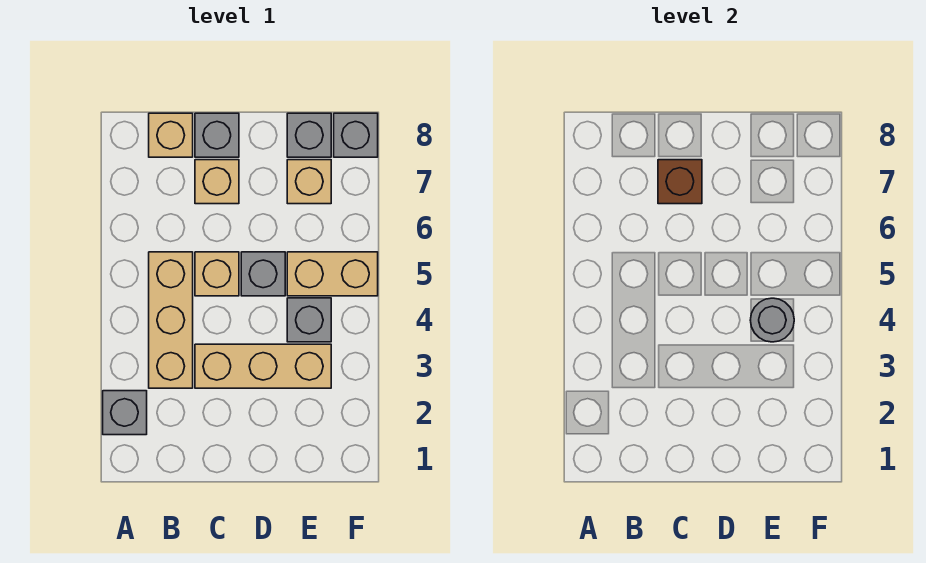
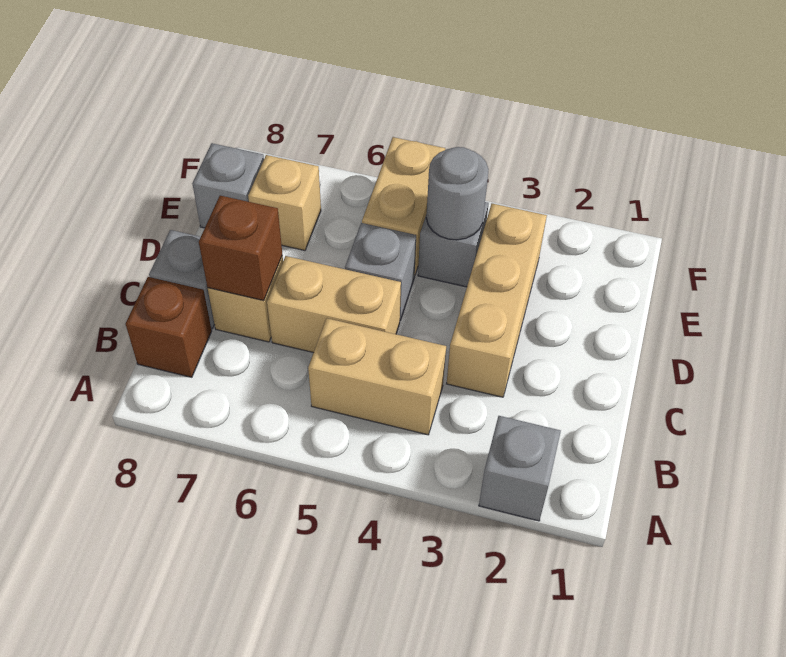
tan 1x3 brick [149,252,193,388] -> tan 1x2 brick [308,318,446,435]
tan 1x1 brick [149,113,193,157] -> brown 1x1 brick [126,277,212,377]
tan 1x1 brick [195,252,239,296] -> tan 1x2 brick [267,256,401,353]
grey 1x1 brick [334,113,378,157] -> none

